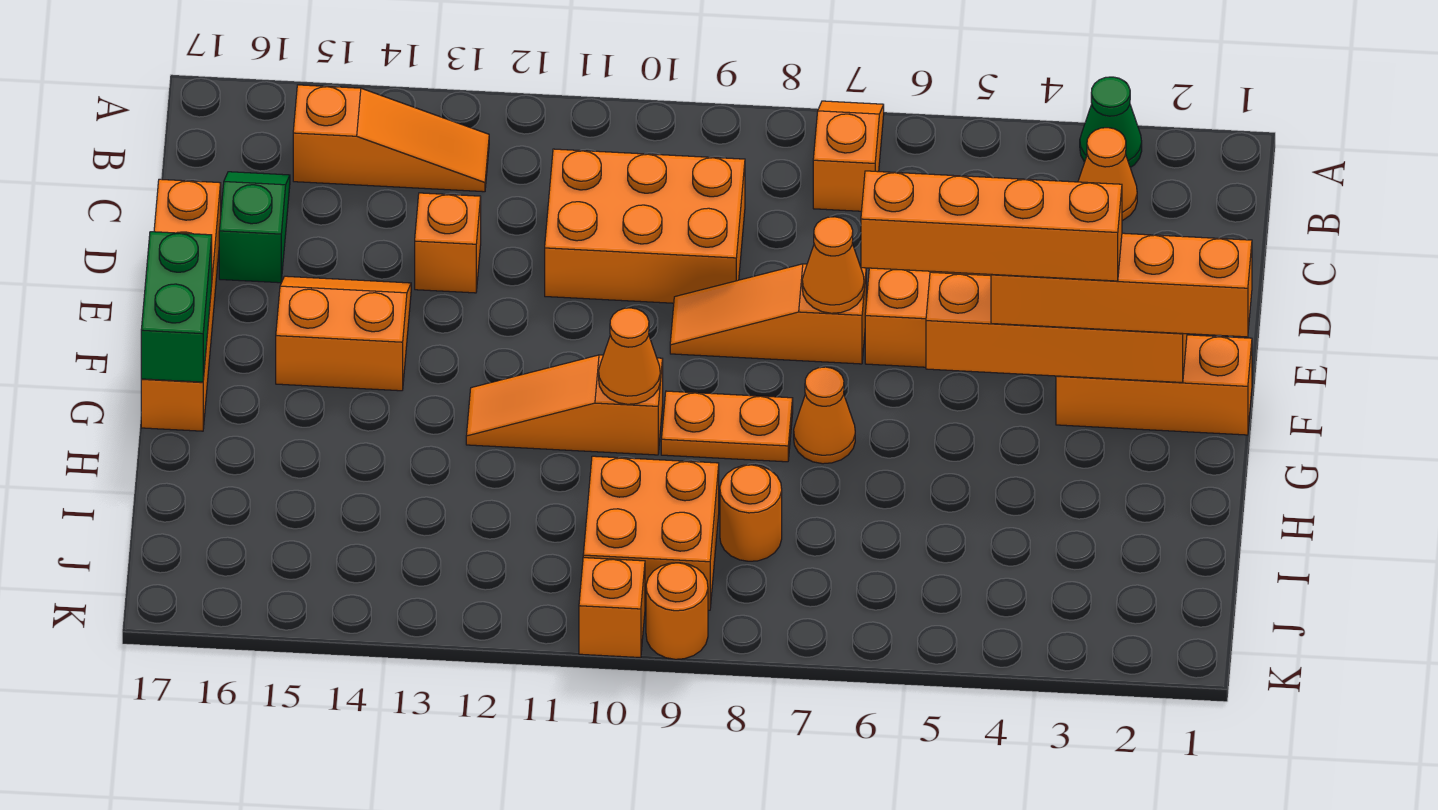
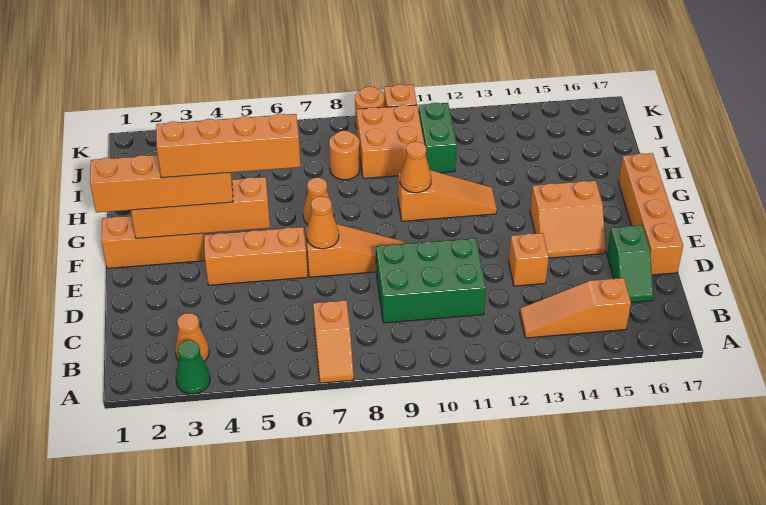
orange 2x3 brick [545,149,745,303] -> green 2x3 brick [376,238,486,323]
green 1x2 brick [141,232,212,382] -> green 1x2 brick moved to [419,103,457,173]
orange 1x2 plate [661,391,793,462] -> none

